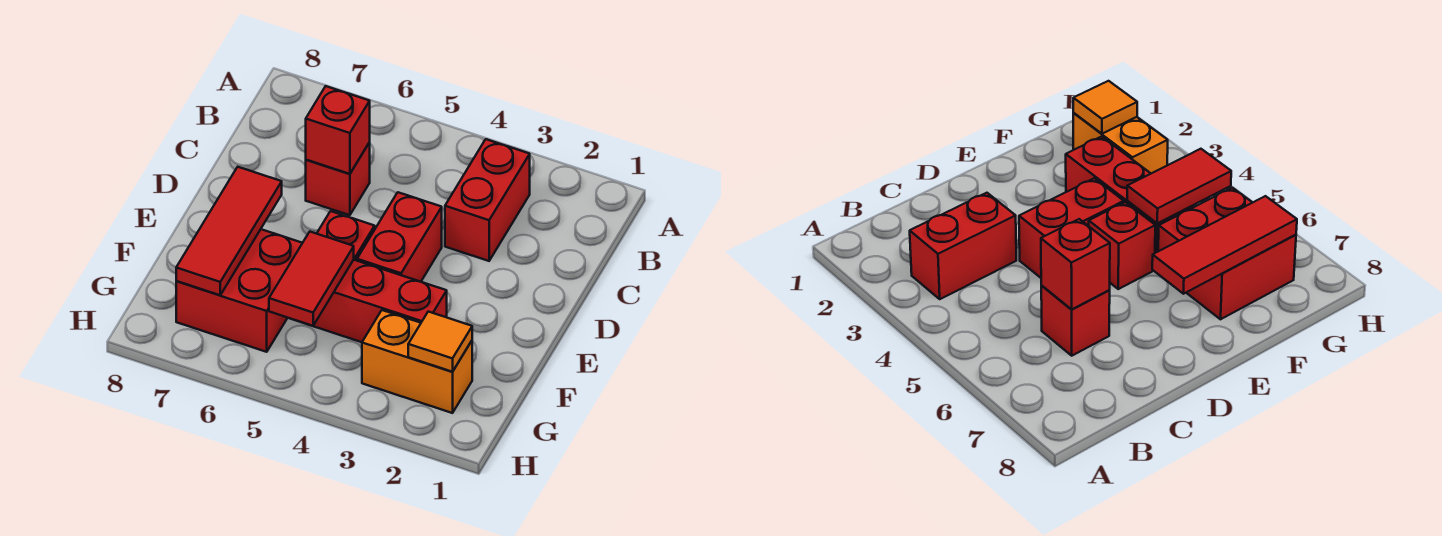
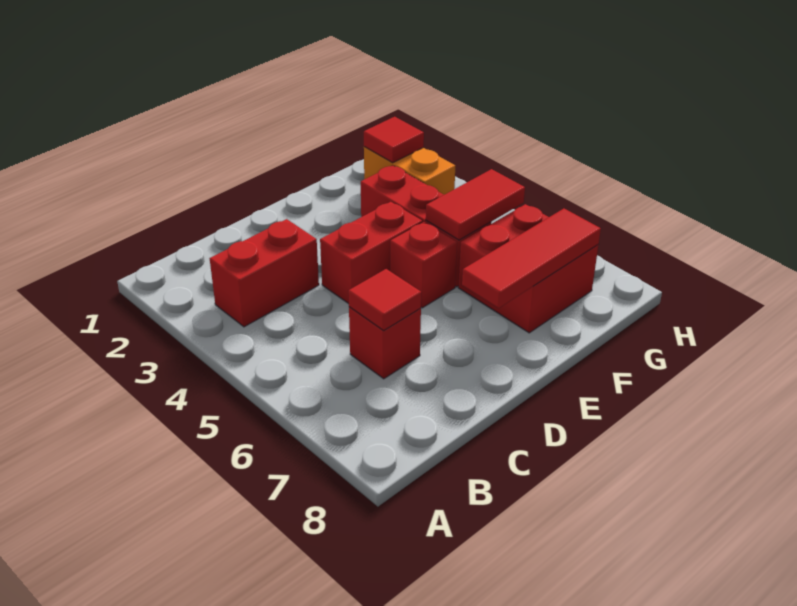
red 1x1 brick [306,86,370,174] -> red 1x1 tile [348,269,421,331]
orange 1x1 tile [408,312,472,372] -> red 1x1 tile [364,117,424,163]

